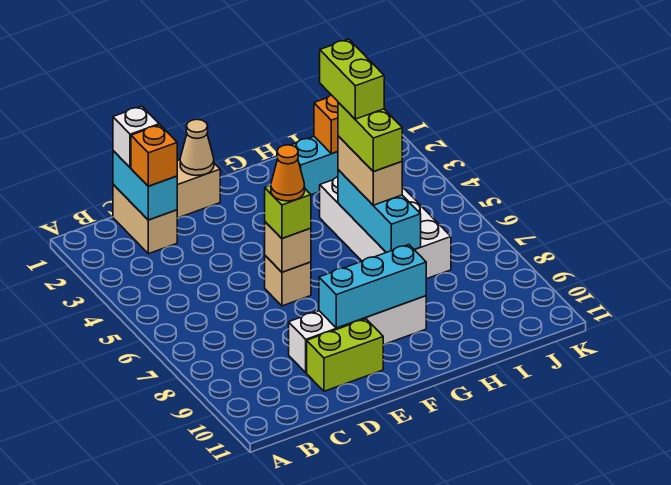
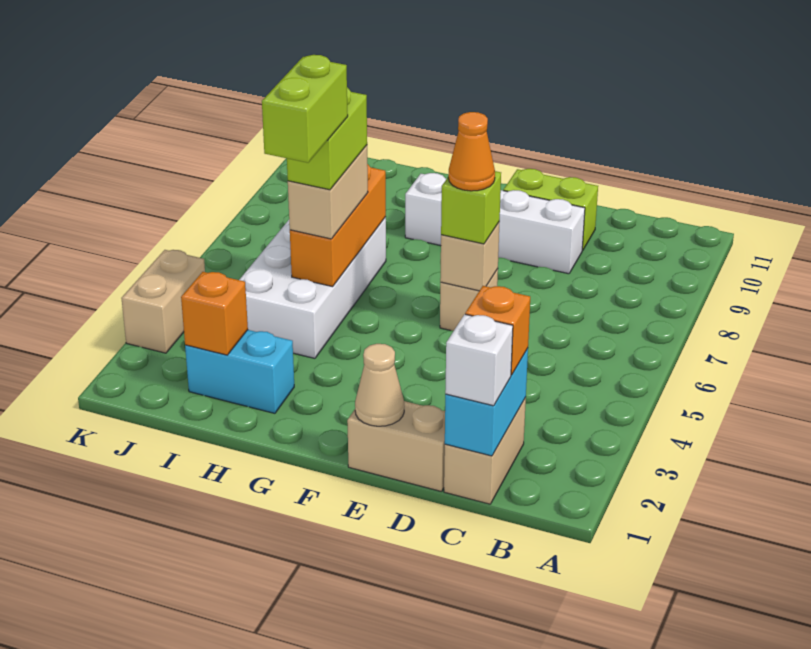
cyan 1x3 brick [319,245,426,328] -> none
cyan 1x3 brick [338,170,421,253] -> orange 1x3 brick [290,164,386,287]
none -> tan 1x2 brick [121,250,205,353]

